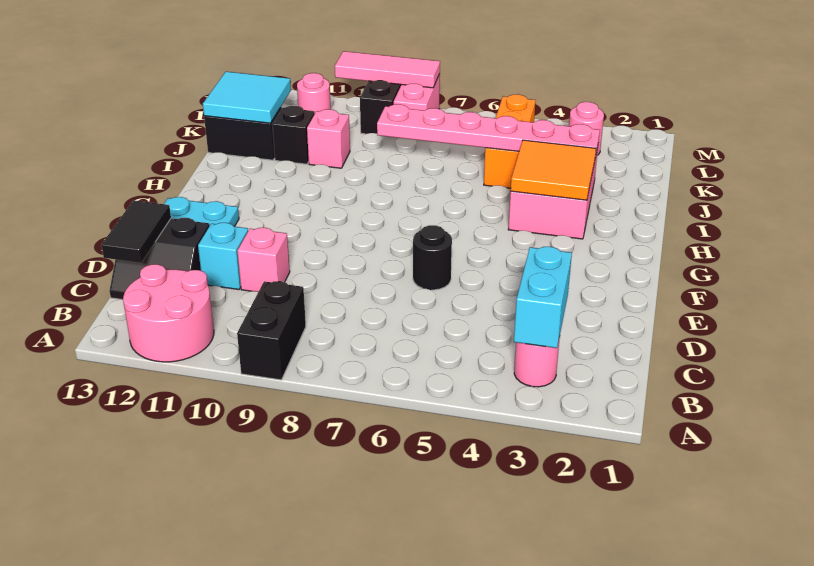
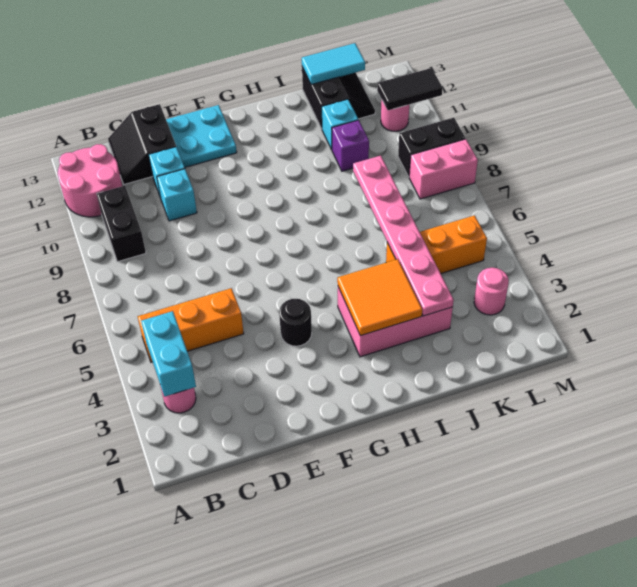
black 1x2 brick [237,281,306,380] -> black 1x2 brick turned to [97,186,146,262]
cyan 1x2 brick [514,247,572,348] -> cyan 1x2 brick turned to [141,311,196,397]
none -> orange 1x3 brick [138,288,244,362]
black 1x2 tile [102,200,171,263] -> black 1x2 tile moved to [377,68,443,110]
pink 1x1 brick [237,228,290,292] -> cyan 1x1 brick [157,169,197,221]
black 1x1 round brick [413,225,452,290] -> black 1x1 round brick moved to [279,299,312,346]
pink 1x1 brick [307,109,350,168] -> purple 1x1 brick [332,120,369,171]
black 1x1 brick [272,106,315,164] -> cyan 1x1 brick [322,99,358,150]
cyan 2x2 tile [203,72,291,123] -> cyan 1x2 tile [302,43,365,85]
pink 1x3 tile [335,51,440,88] -> none

